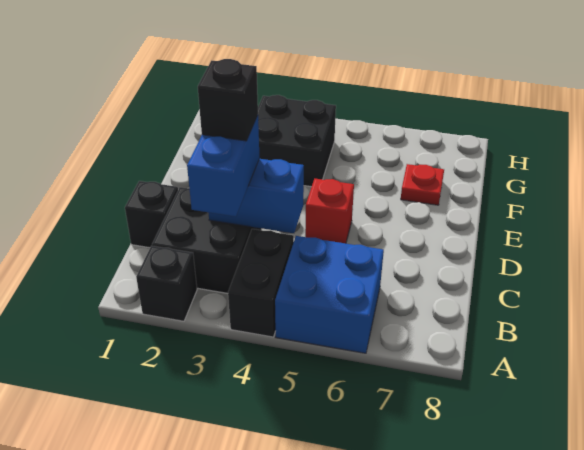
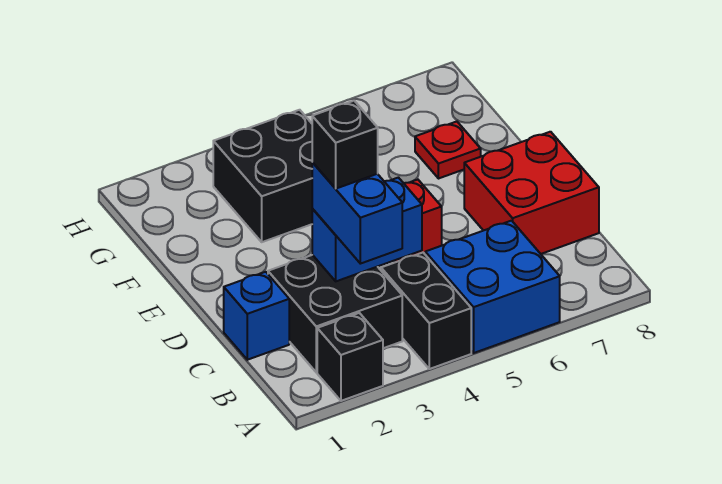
black 1x1 brick [125,181,178,248] -> blue 1x1 brick [224,272,289,360]
none -> red 2x2 brick [464,132,599,254]

